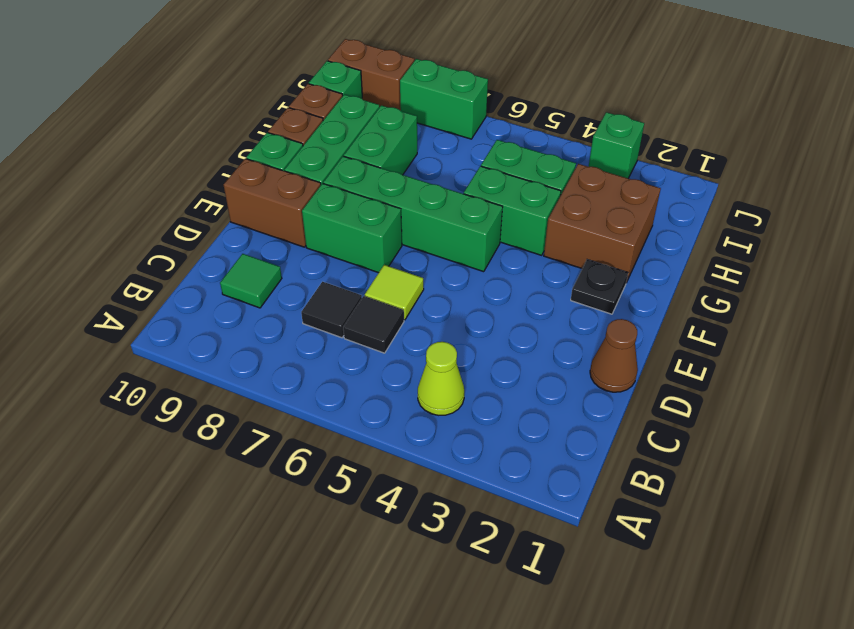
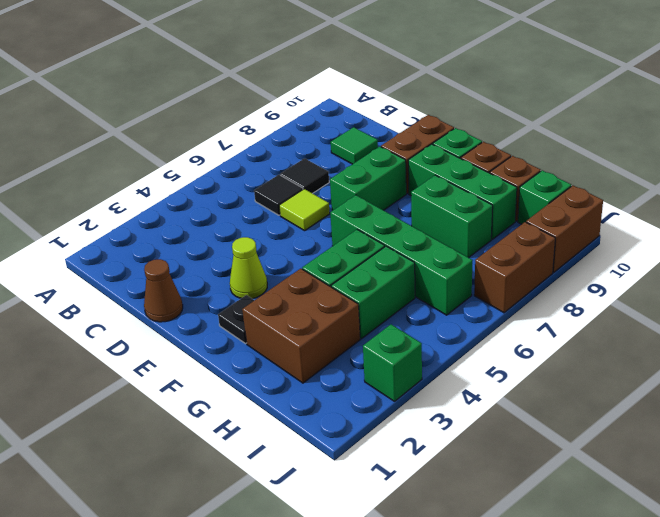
lime 1x1 cone [418,342,464,415] -> lime 1x1 cone moved to [230,237,267,299]
green 1x4 brick [323,156,503,272] -> green 1x4 brick turned to [330,195,473,315]
green 1x2 brick [400,59,488,139] -> brown 1x2 brick [474,222,555,313]

